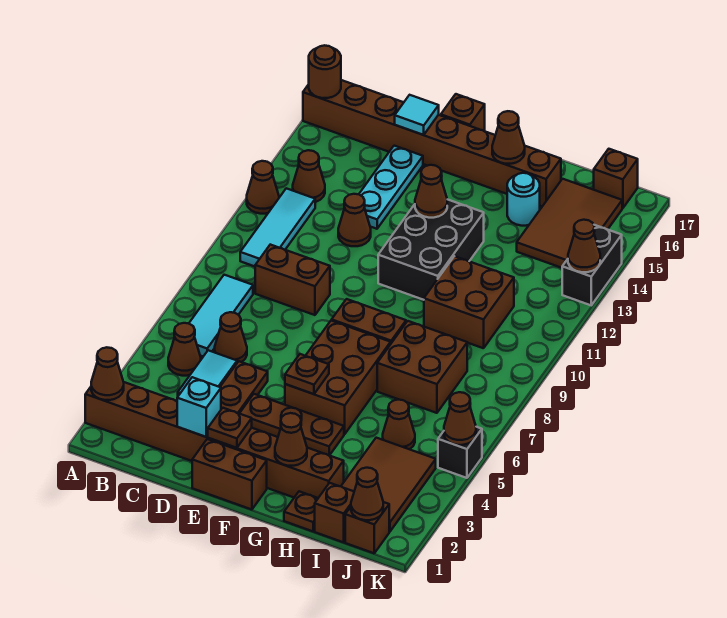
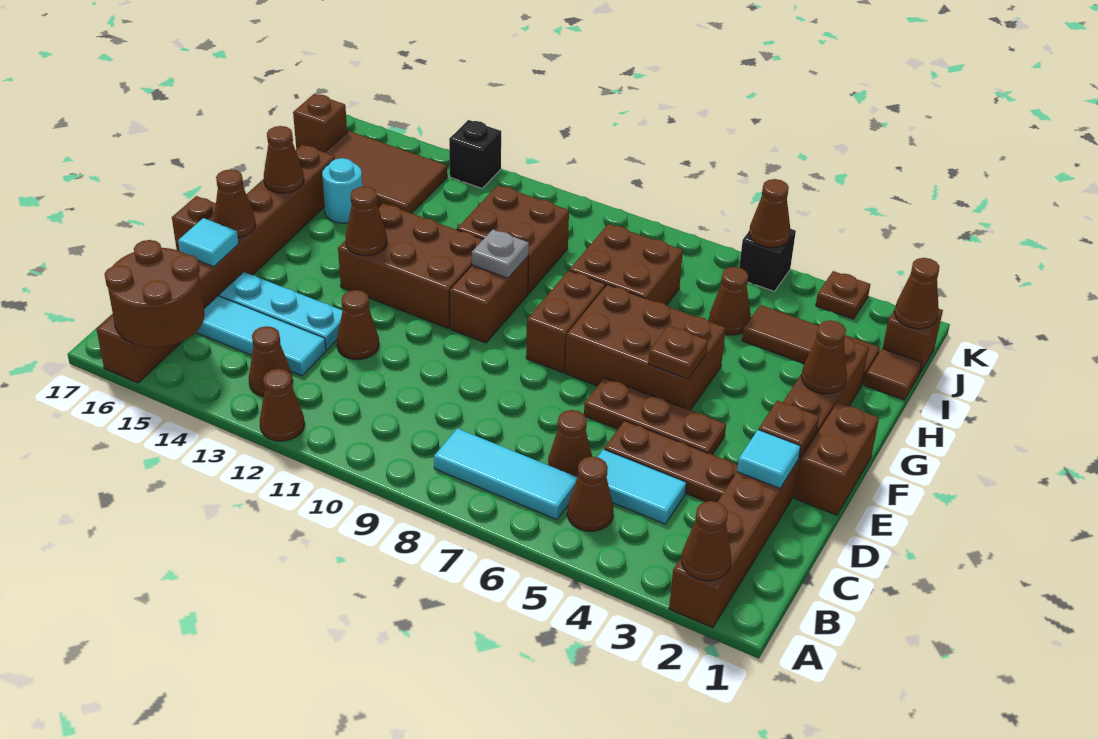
brown 1x1 round brick [309,45,341,98] -> brown 2x2 round brick [104,240,205,347]
cyan 1x3 tile [240,188,315,266] -> cyan 1x3 tile moved to [196,296,326,376]
brown 1x2 brick [255,245,330,315] -> brown 1x2 brick moved to [450,257,528,343]
cyan 1x1 brick [177,377,221,437] -> cyan 1x1 tile [737,430,801,488]
brown 1x3 plate [239,394,344,455] -> brown 1x3 plate turned to [584,377,726,455]
black 2x3 brick [378,199,484,300] -> brown 2x3 brick [338,203,483,328]
none -> grey 1x1 plate [472,230,529,278]
brown 1x1 plate [284,491,318,531] -> brown 1x1 plate moved to [816,271,870,319]
brown 1x1 brick [315,483,354,542] -> brown 1x1 tile [865,348,922,400]
brown 2x3 tile [341,438,436,532] -> brown 1x3 tile [742,305,880,384]
black 1x2 brick [562,225,622,305] -> black 1x1 brick [449,120,501,188]
brown 1x1 cone [568,220,600,272] -> brown 1x1 cone moved to [214,169,256,238]

